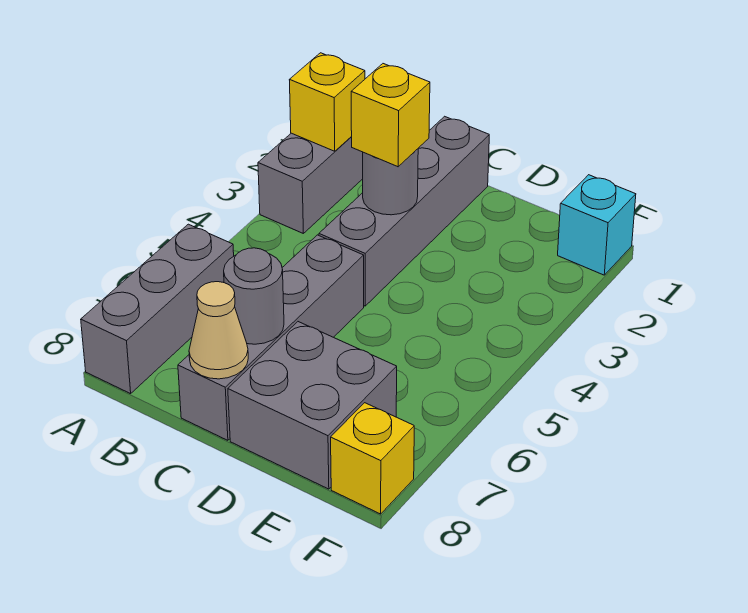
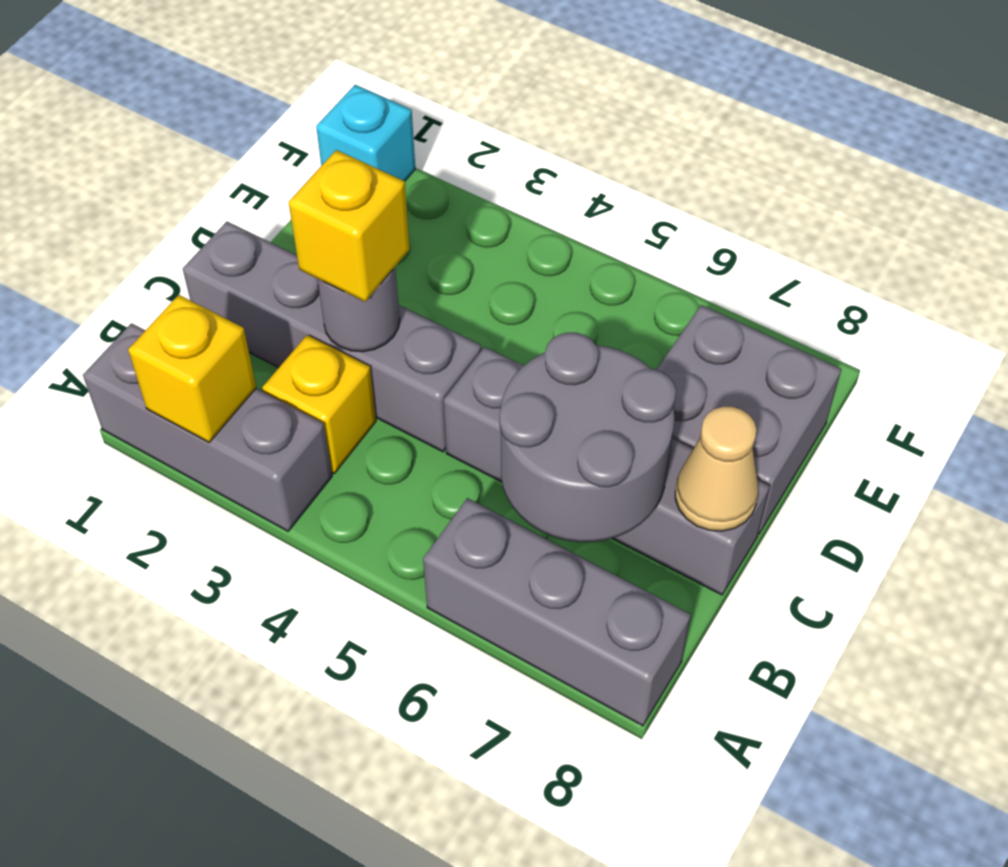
grey 1x1 round brick [224,248,284,344] -> grey 2x2 round brick [499,333,676,542]
yellow 1x1 brick [331,403,414,514] -> yellow 1x1 brick moved to [262,335,376,473]

